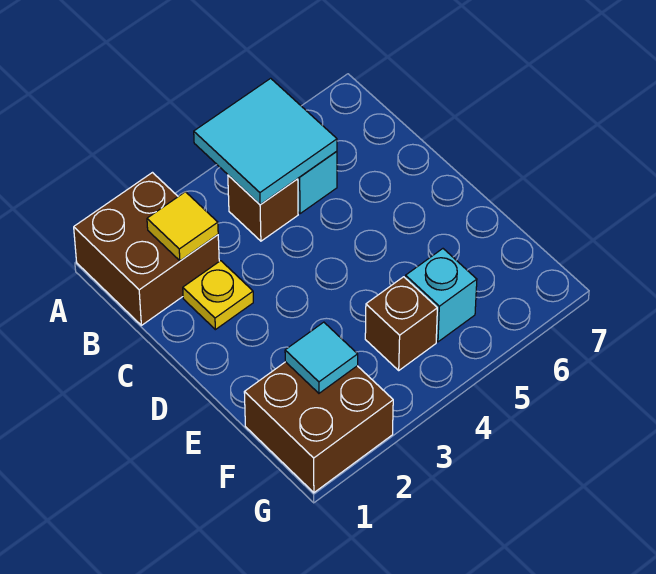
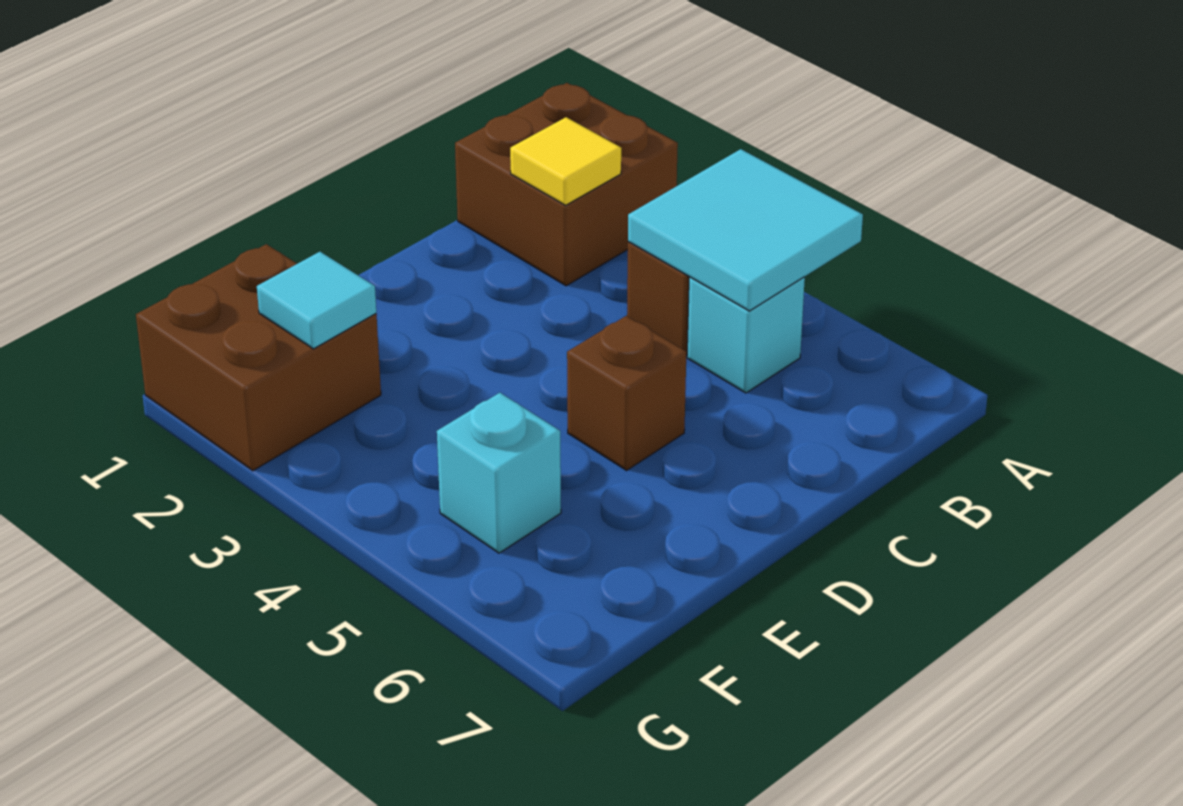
yellow 1x1 plate [183,261,253,330] -> none
brown 1x1 brick [365,277,437,370] -> brown 1x1 brick moved to [567,316,686,470]

